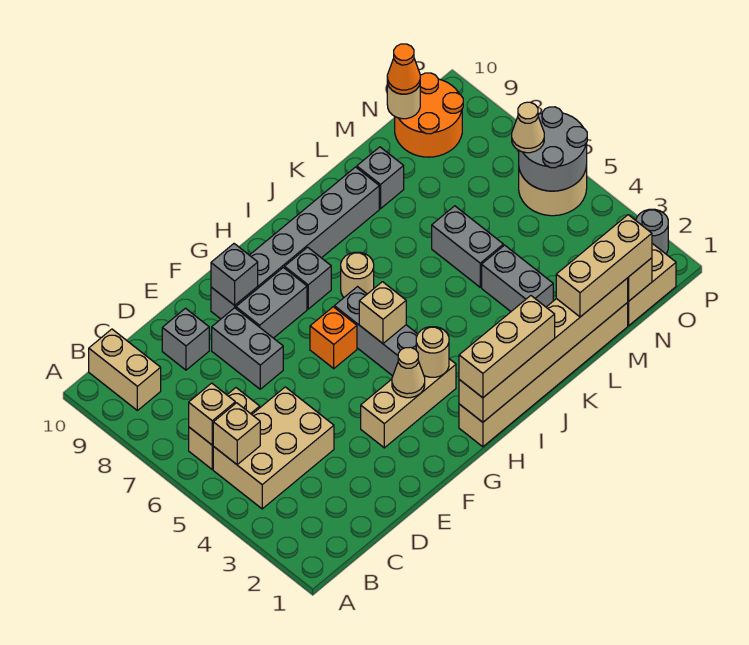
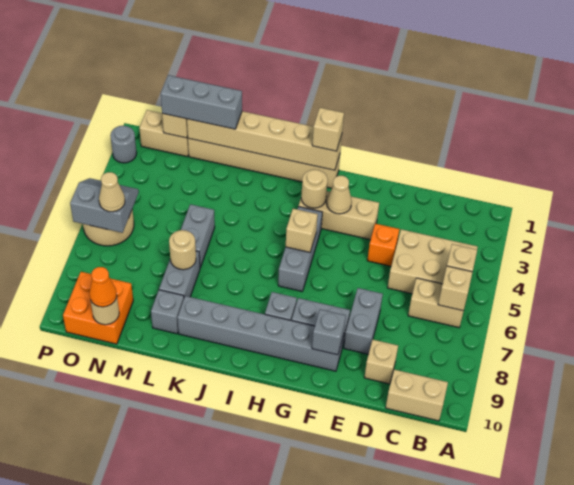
tan 1x2 brick [89,329,161,410] -> tan 1x2 brick turned to [386,370,448,421]
grey 1x1 brick [162,308,209,370] -> tan 1x1 brick [364,340,398,384]
orange 1x1 brick [310,307,357,369] -> orange 1x1 brick moved to [367,224,399,266]
tan 1x3 brick [459,296,555,398] -> tan 1x1 brick [312,108,344,151]
tan 1x1 round brick [341,252,374,297] -> tan 1x1 round brick moved to [169,230,196,270]
tan 1x3 brick [556,215,652,317] -> grey 1x3 brick [161,75,242,129]
grey 1x2 brick [482,245,553,311] -> grey 1x2 brick moved to [159,251,200,297]
orange 2x2 round brick [395,73,463,157] -> orange 2x2 brick [63,272,133,344]
grey 2x2 round brick [519,107,587,191] -> grey 2x2 slope [70,178,139,233]

